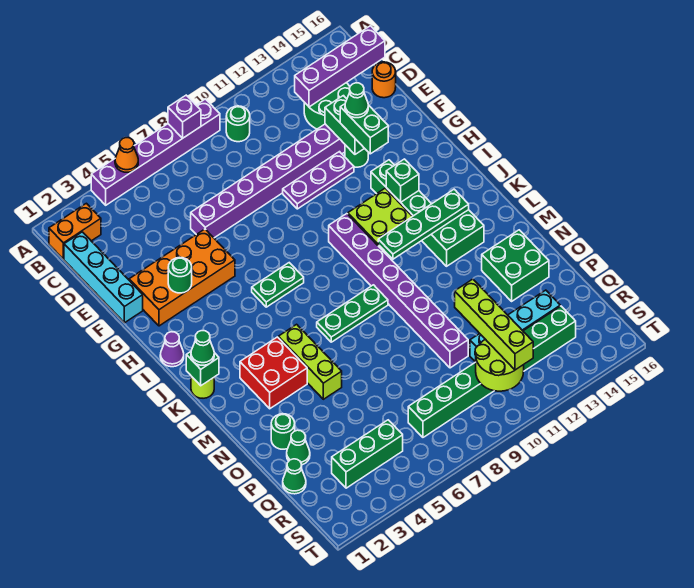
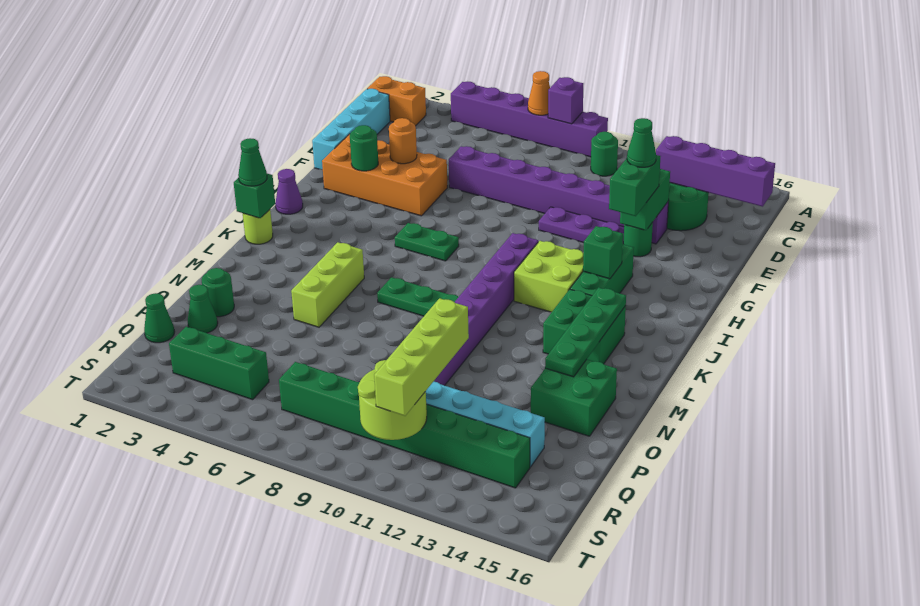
orange 1x1 cone [115,138,138,172] -> orange 1x1 cone moved to [528,71,550,115]
orange 1x1 round brick [372,62,396,98] -> orange 1x1 round brick moved to [389,118,417,164]
green 1x4 plate [378,189,469,259] -> green 1x4 plate turned to [545,287,626,377]
red 2x2 brick [240,337,307,409] -> none

